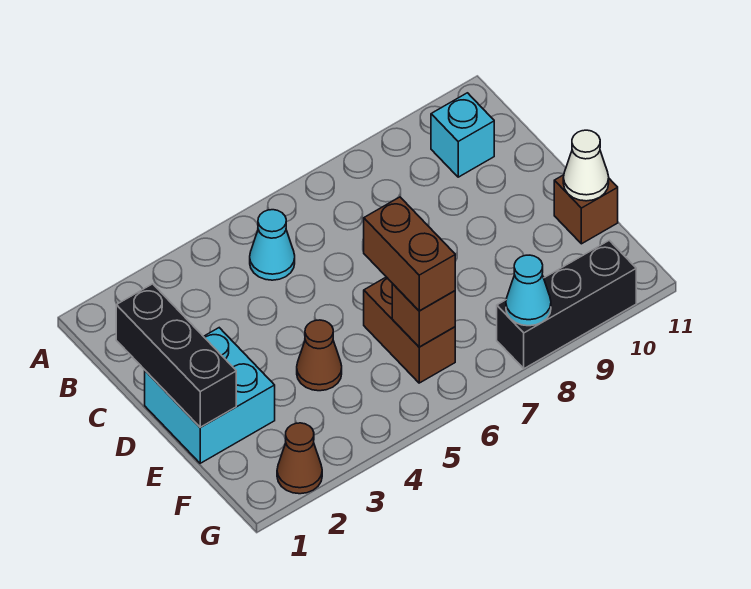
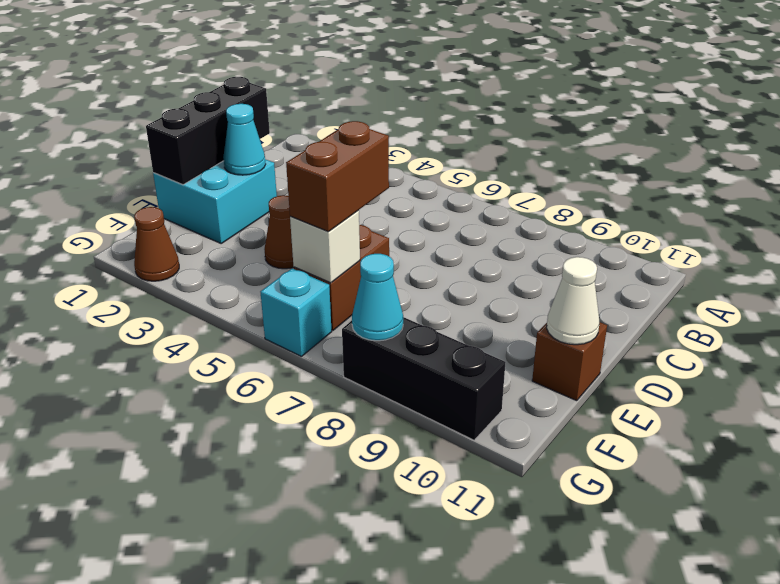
cyan 1x1 cone [250,210,295,280] -> cyan 1x1 cone moved to [223,104,266,175]
cyan 1x1 brick [431,93,494,177] -> cyan 1x1 brick moved to [261,269,332,357]
brown 1x1 brick [392,284,455,347] -> white 1x1 brick [290,210,360,283]

